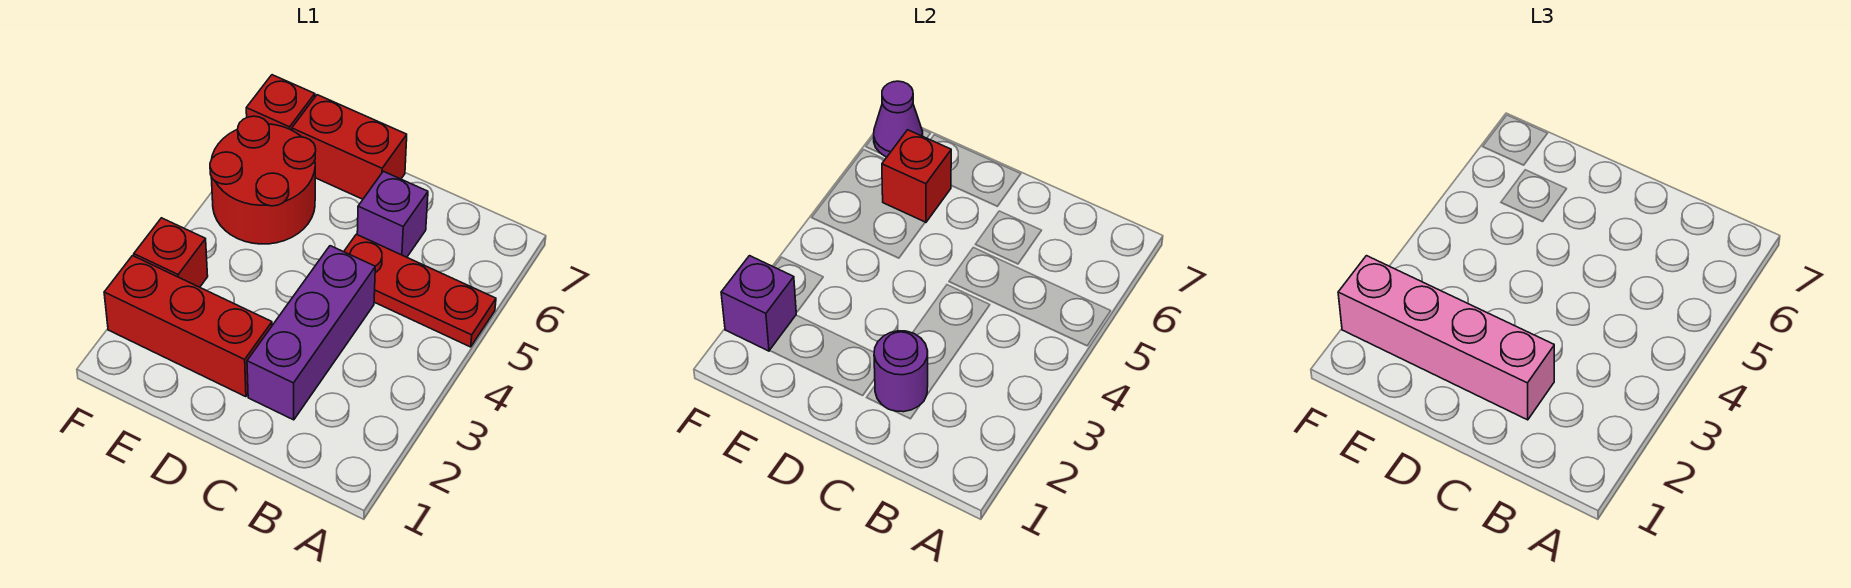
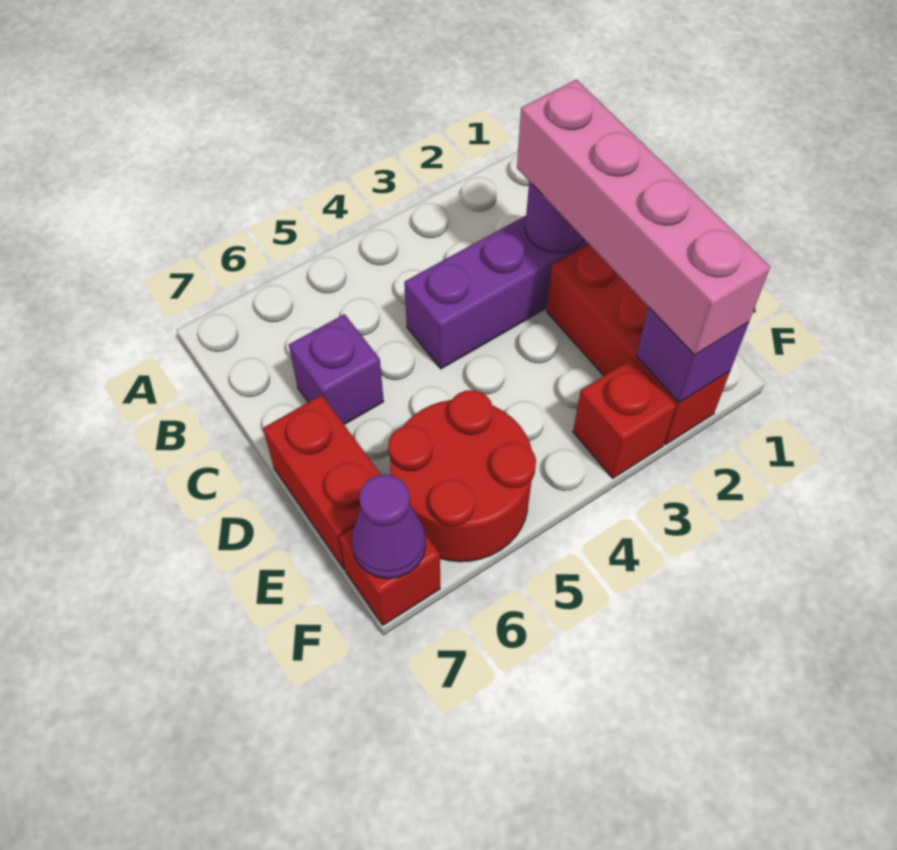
red 1x3 plate [344,234,496,347] -> none
red 1x1 brick [882,130,951,223] -> none

